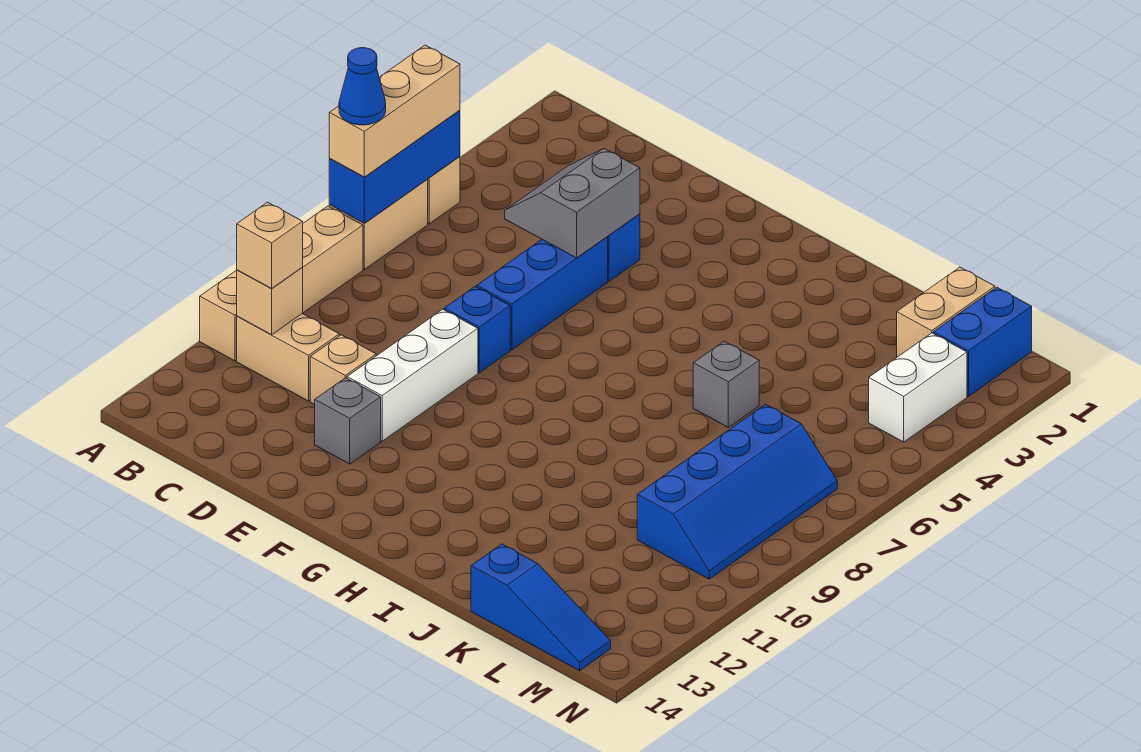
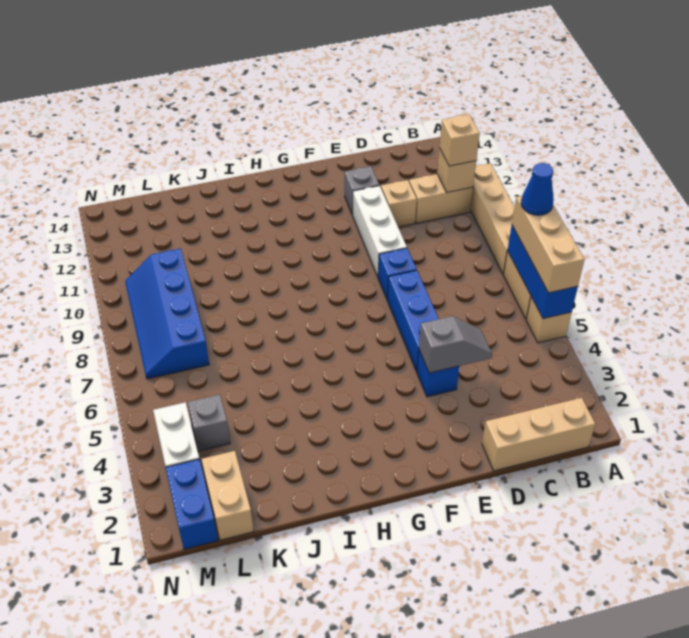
none -> tan 1x3 brick [482,398,595,471]
grey 2x2 slope [505,148,640,258] -> grey 1x2 slope [419,316,492,373]
grey 1x1 brick [693,341,759,427] -> grey 1x1 brick moved to [188,395,230,451]
blue 1x3 slope [471,544,611,670] -> none

